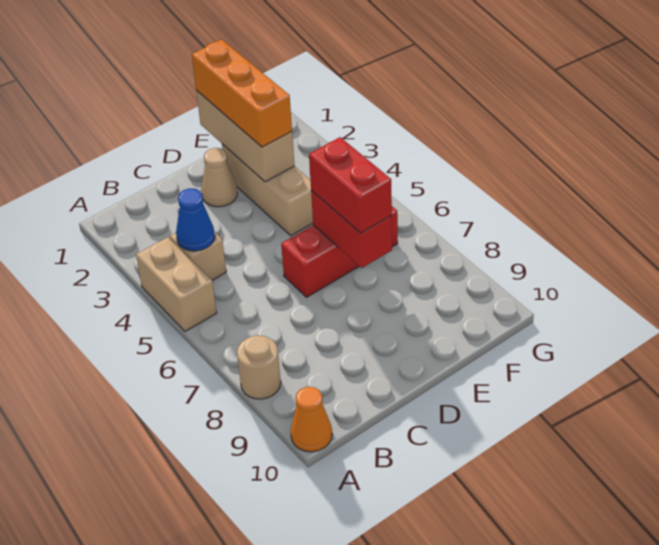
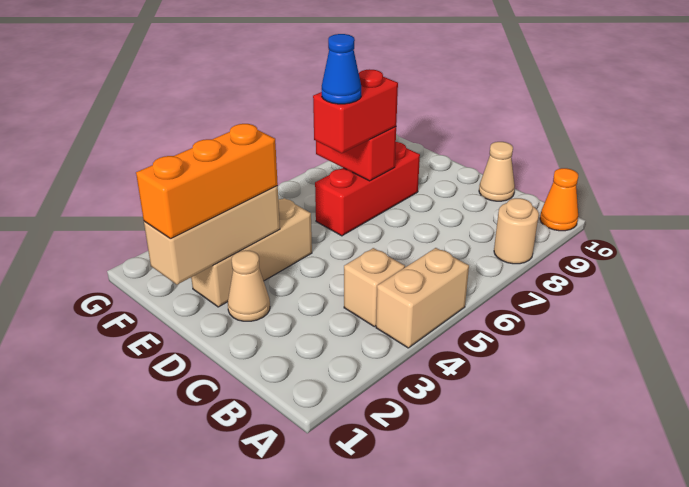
blue 1x1 cone [176,188,215,251] -> blue 1x1 cone moved to [322,34,361,104]
none -> tan 1x1 cone [479,142,515,201]
red 1x3 brick [281,207,398,297] -> red 1x3 brick turned to [315,142,420,236]
red 1x2 brick [311,190,392,268] -> red 1x2 brick turned to [316,127,396,181]

